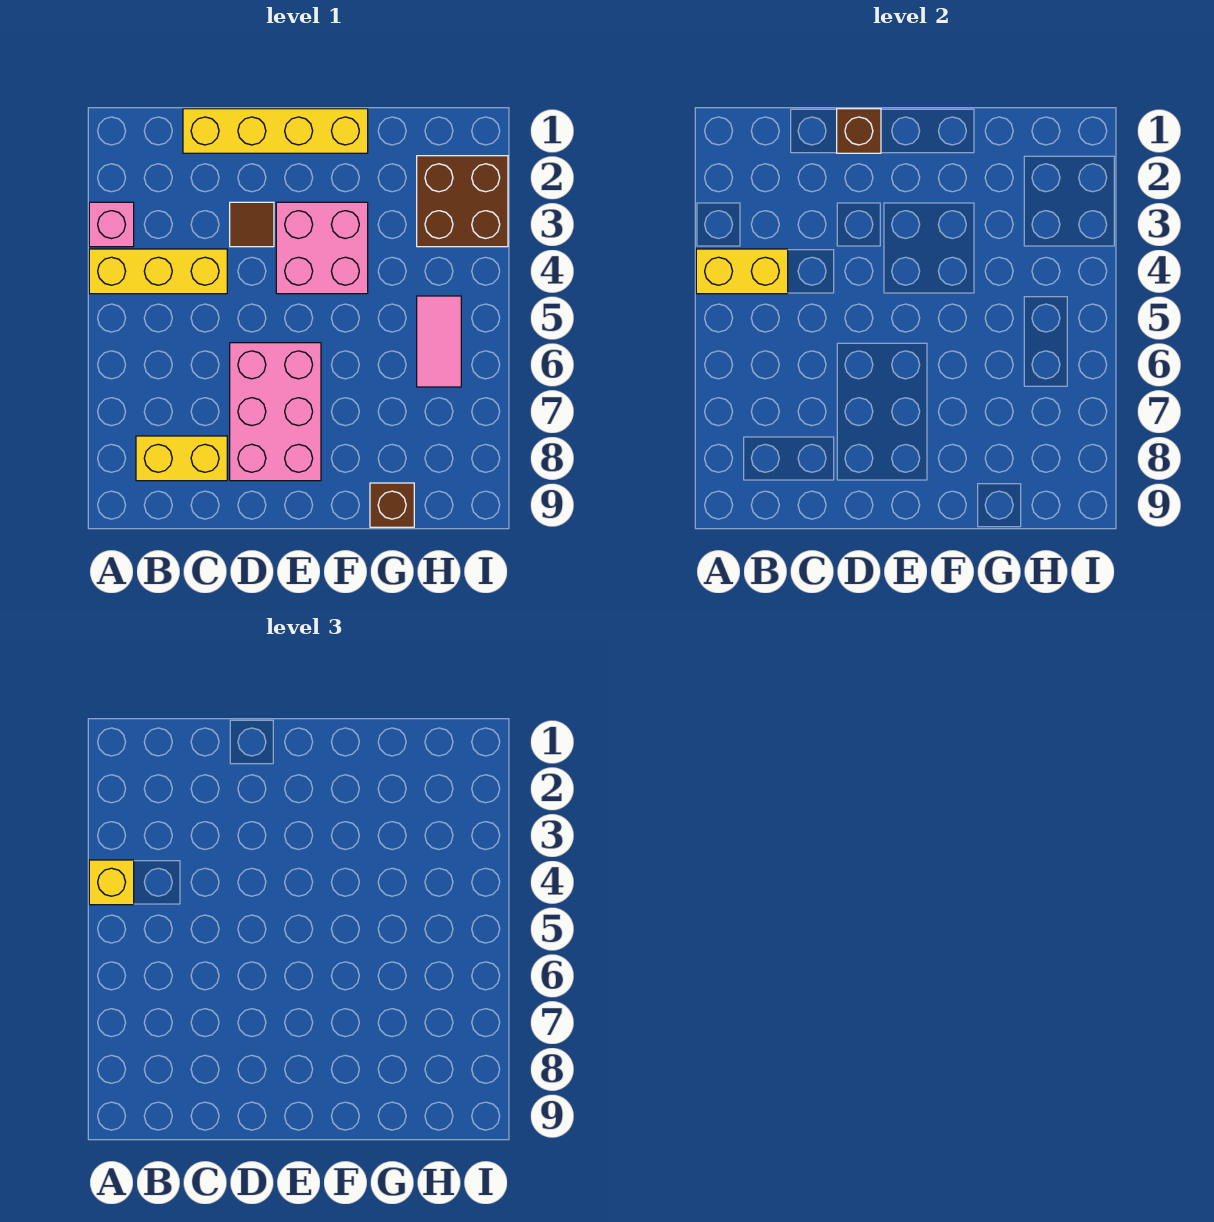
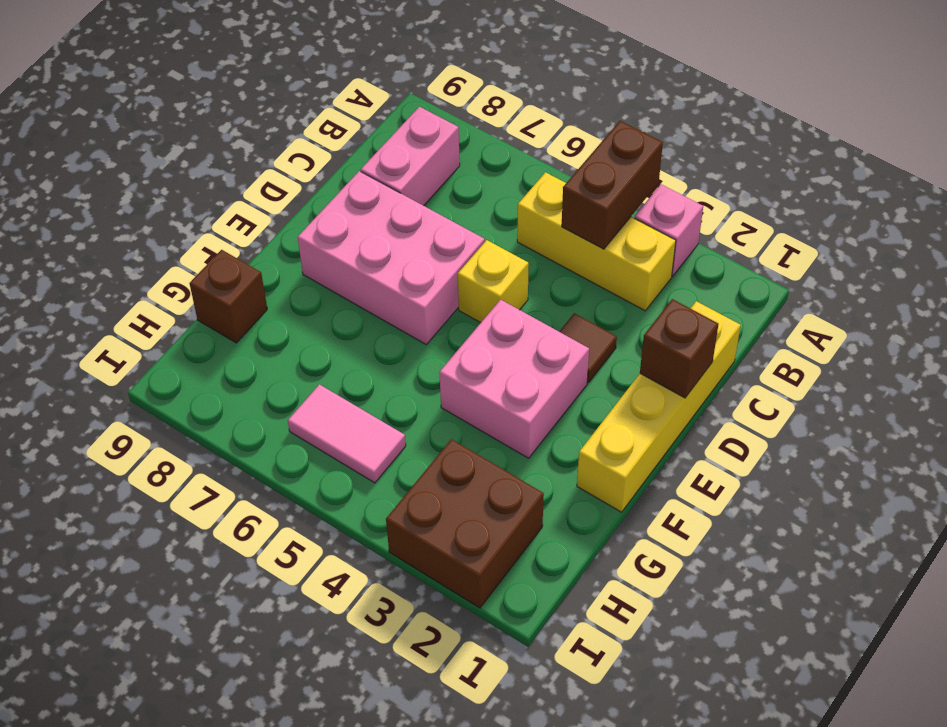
yellow 1x3 brick [89,249,227,294] -> yellow 1x3 brick turned to [517,172,676,311]
yellow 1x2 brick [696,249,788,294] -> brown 1x2 brick [562,121,663,249]
yellow 1x1 brick [89,860,134,905] -> yellow 1x1 brick moved to [458,240,529,323]
yellow 1x2 brick [136,436,227,481] -> pink 1x2 brick [361,107,460,206]

